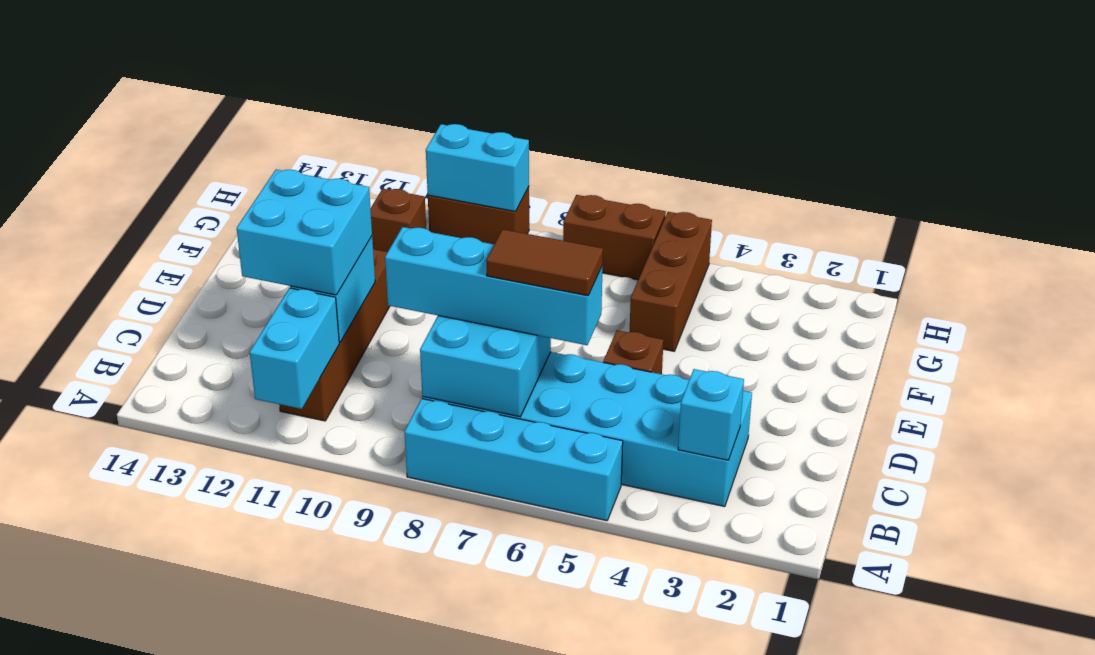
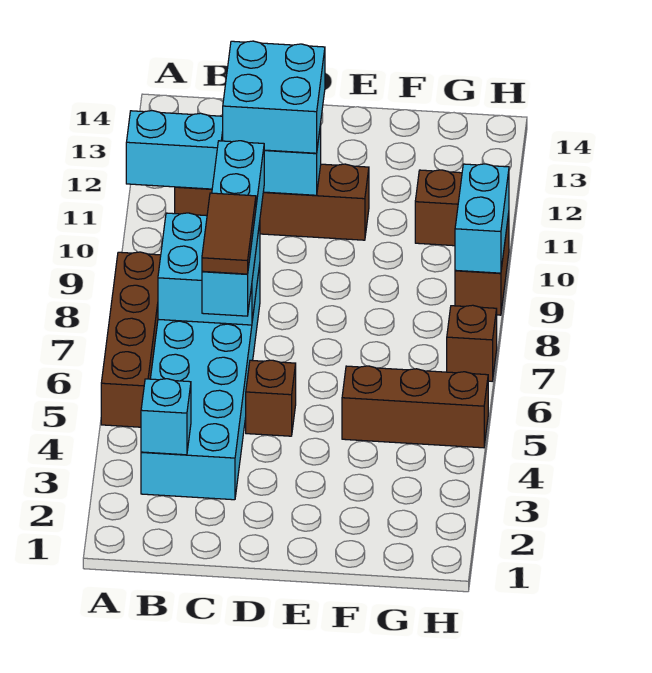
cyan 1x4 brick [404,399,623,521] -> brown 1x4 brick [101,252,161,427]
brown 1x2 brick [563,195,666,280] -> brown 1x1 brick [447,305,497,381]

